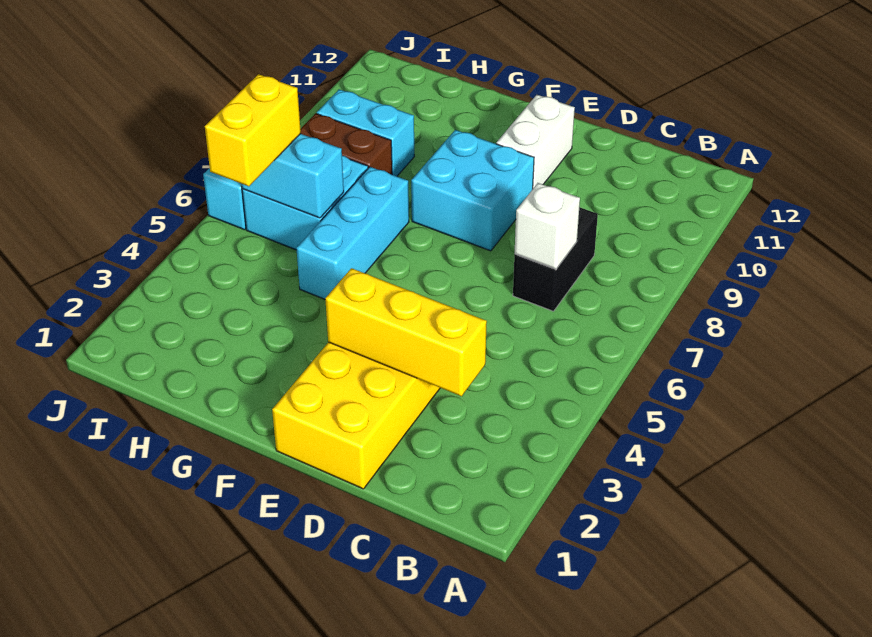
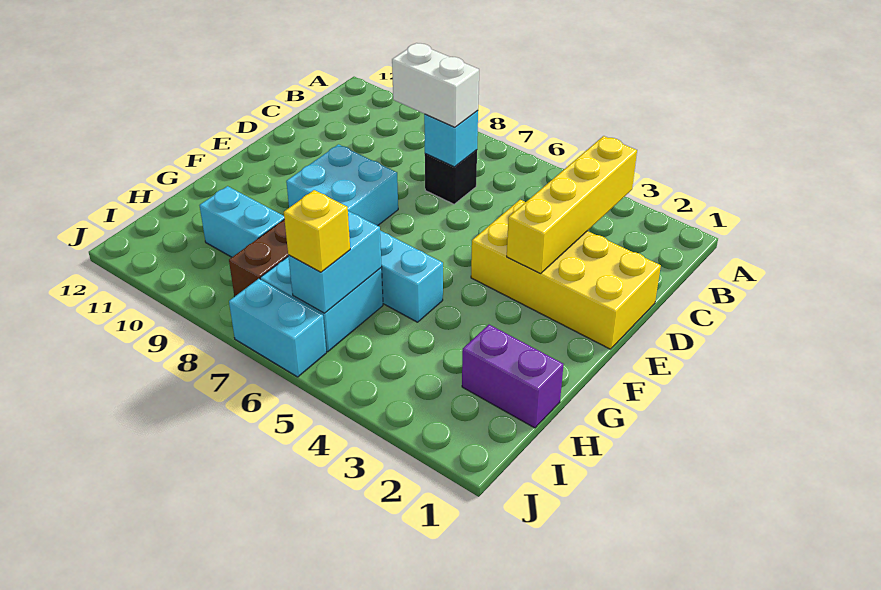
yellow 1x3 brick [325,268,487,396] -> yellow 1x4 brick [507,136,637,274]
black 1x2 brick [513,207,598,311] -> black 1x1 brick [425,150,477,204]
white 1x1 brick [515,183,580,269] -> cyan 1x1 brick [424,111,478,167]
white 1x2 brick [496,95,575,188] -> white 1x2 brick moved to [392,43,479,127]
none -> purple 1x2 brick [462,325,564,428]
cyan 1x2 brick [317,89,414,176] -> cyan 1x2 brick turned to [199,186,284,257]
yellow 1x2 brick [205,74,301,186] -> yellow 1x1 brick [284,190,350,272]

